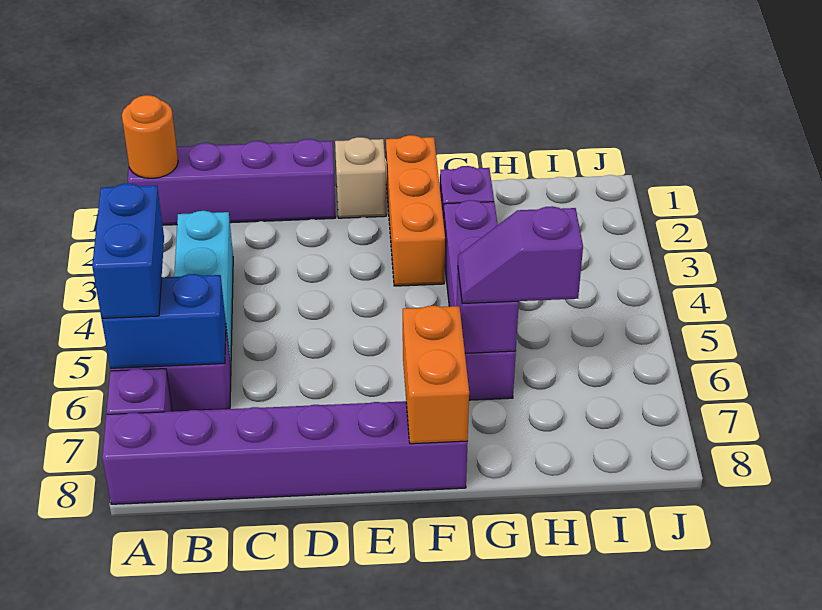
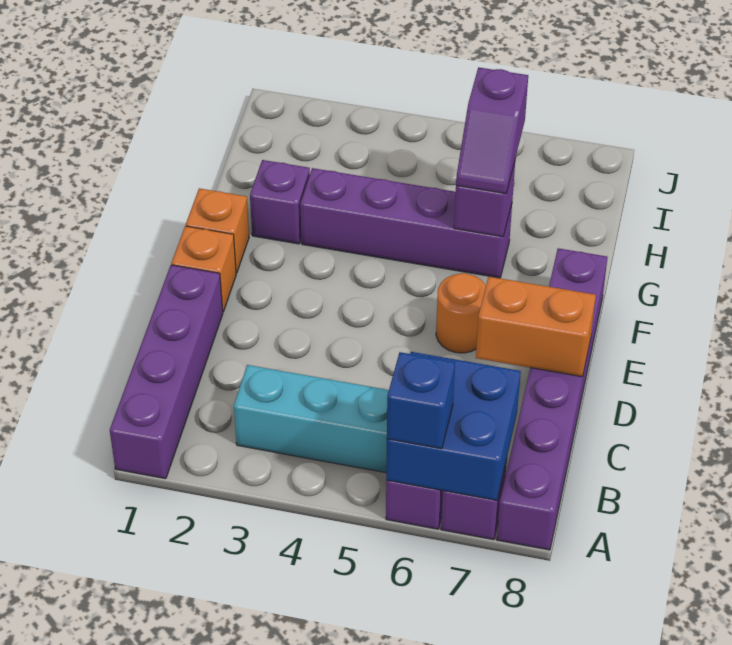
orange 1x1 round brick [122,95,178,178] -> orange 1x1 round brick moved to [436,273,486,353]
blue 1x2 brick [92,184,164,318] -> blue 1x1 brick [387,352,455,449]
blue 1x2 brick [102,274,226,368] -> blue 2x2 brick [386,352,521,500]
tan 1x1 brick [335,137,386,218] -> orange 1x1 brick [171,226,236,312]
orange 1x3 brick [386,135,445,286] -> orange 1x1 brick [186,188,249,273]
orange 1x2 brick [403,306,469,444] -> orange 1x2 brick moved to [476,277,596,377]

